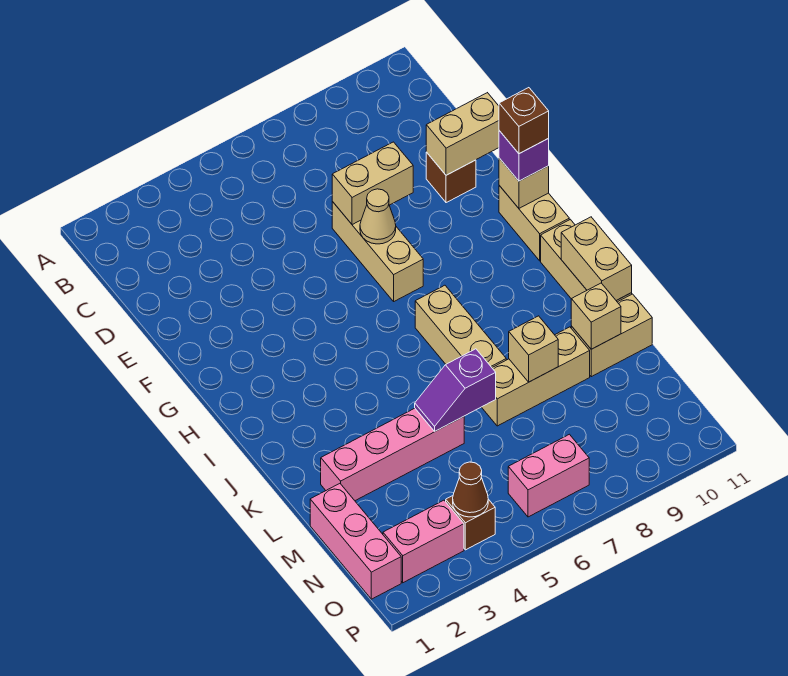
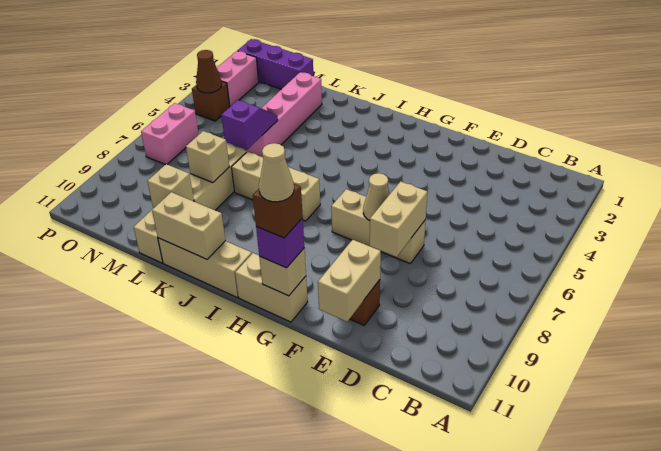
none -> tan 1x1 cone [259,143,294,202]
pink 1x3 brick [310,484,401,599] -> purple 1x3 brick [238,39,314,89]

